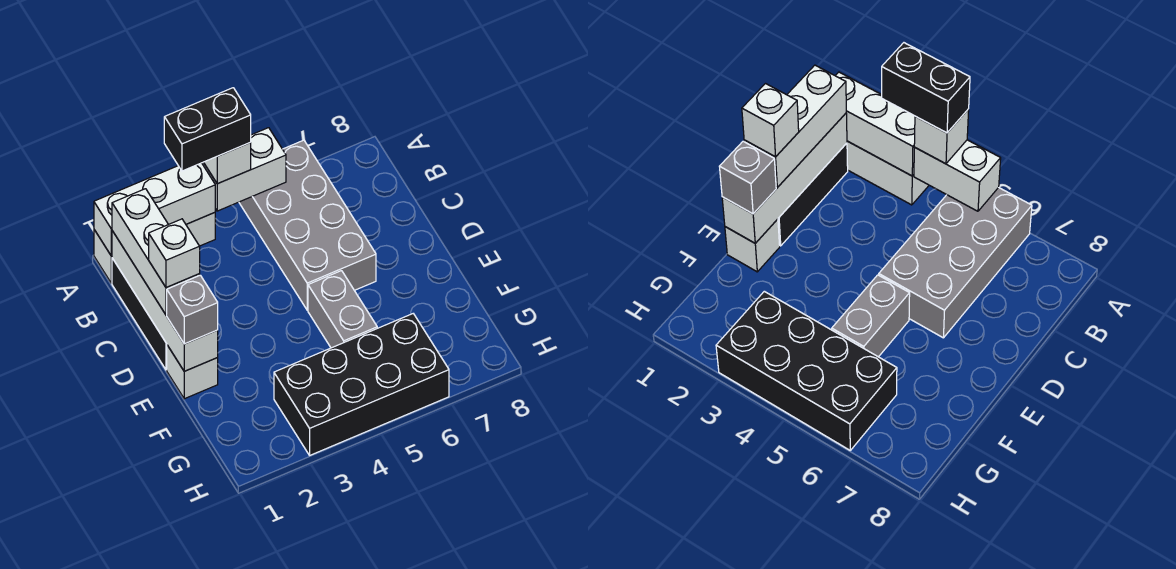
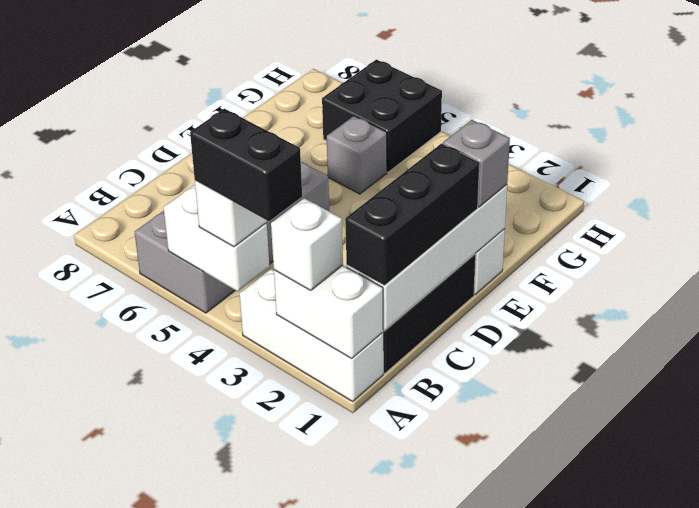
white 1x3 brick [94,163,215,256] -> white 1x2 brick [274,265,383,358]
white 1x3 brick [112,189,200,315] -> black 1x3 brick [345,144,480,285]
white 1x1 brick [149,219,200,288] -> white 1x1 brick moved to [271,198,343,290]
grey 1x2 brick [308,271,377,348] -> grey 1x1 brick [327,116,387,194]
black 2x4 brick [274,314,449,455] -> black 2x2 brick [322,60,442,172]

